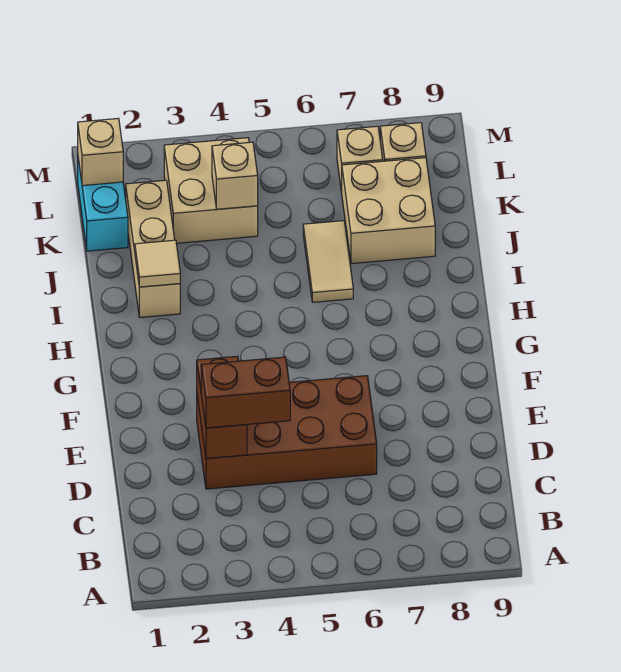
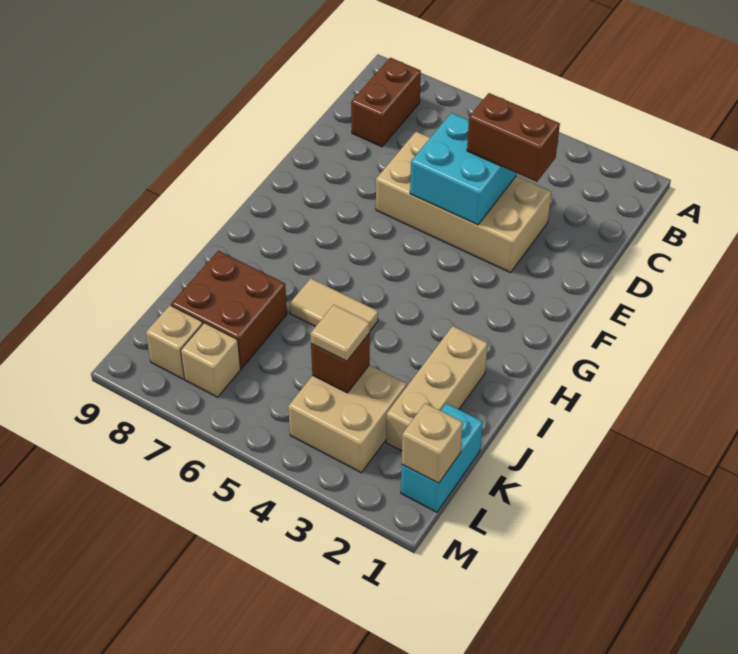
brown 2x4 brick [197,376,377,489] -> tan 2x4 brick [376,132,551,273]
brown 1x2 brick [197,356,247,459] -> brown 1x2 brick moved to [351,58,421,147]
none -> cyan 2x2 brick [410,113,517,225]
tan 1x1 tile [135,240,180,287] -> tan 1x1 tile moved to [310,305,370,361]
tan 1x2 tile [303,221,353,302] -> tan 1x2 tile turned to [289,278,378,331]
tan 2x2 brick [342,158,435,264] -> brown 2x2 brick [171,251,287,368]
tan 1x1 brick [212,142,258,209] -> brown 1x1 brick [311,333,370,393]

